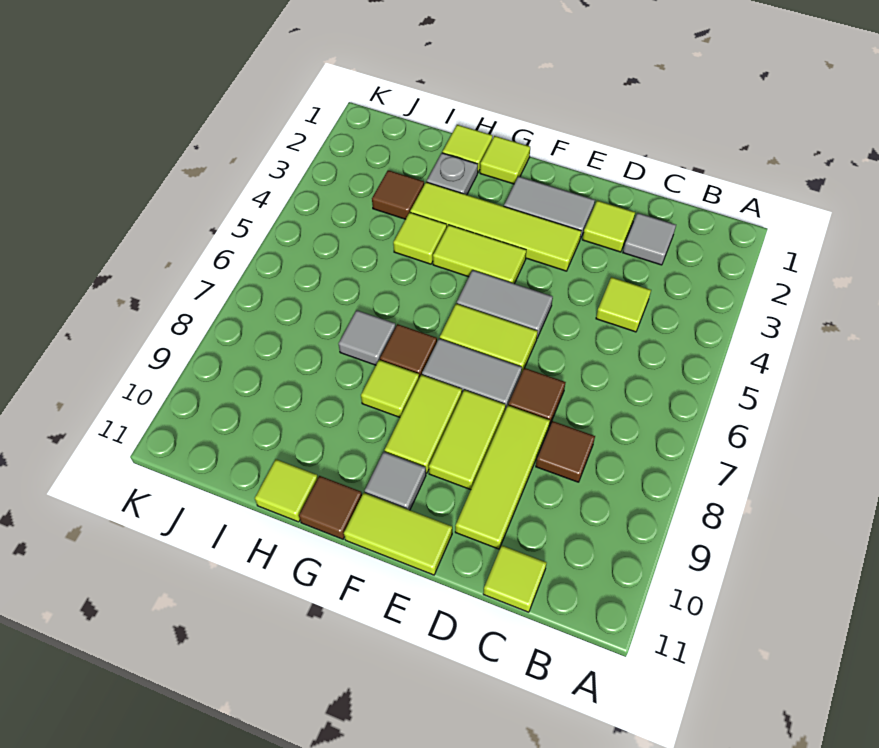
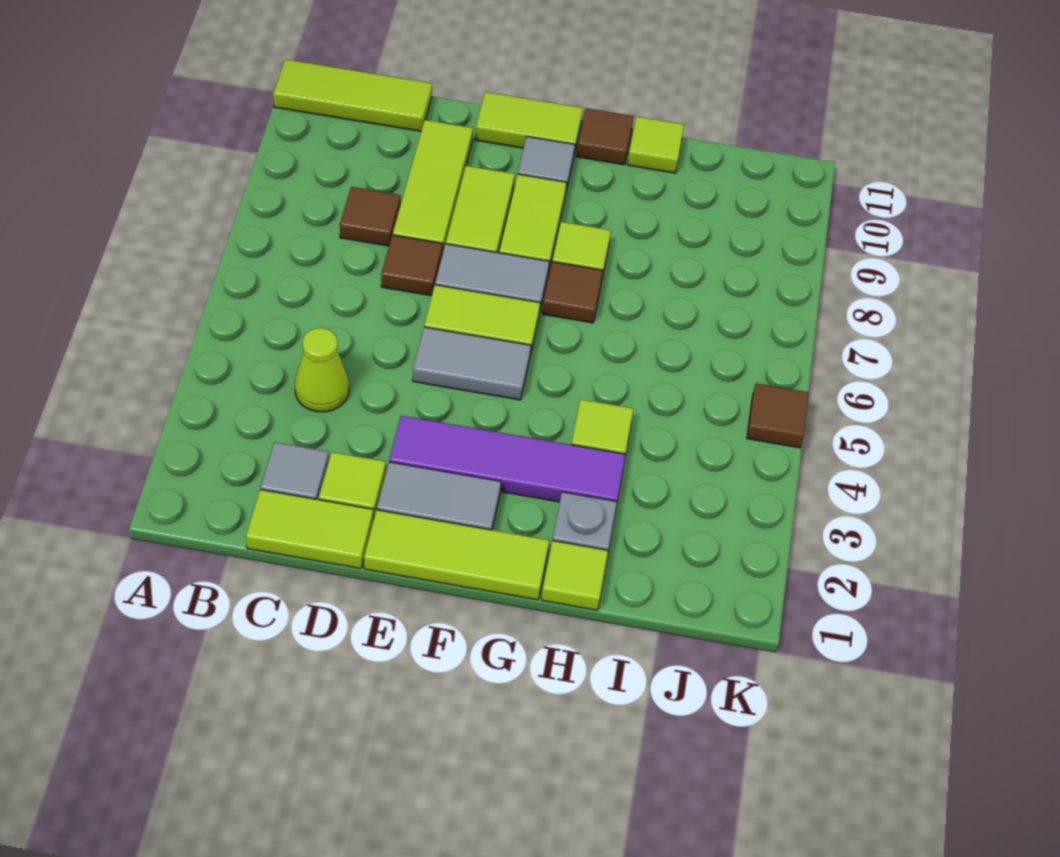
lime 1x1 tile [596,277,651,332] -> lime 1x1 cone [295,328,349,412]
lime 1x1 tile [483,545,546,612] -> lime 1x3 tile [273,59,432,131]
lime 1x4 tile [410,182,581,271] -> purple 1x4 tile [389,416,626,502]
lime 1x2 tile [433,225,526,284] -> lime 1x2 tile moved to [246,489,374,569]
lime 1x1 tile [480,136,530,184] -> lime 1x3 tile [364,510,549,600]
grey 1x1 tile [338,310,396,365] -> none
brown 1x1 tile [372,170,424,219] -> brown 1x1 tile moved to [747,383,809,448]

